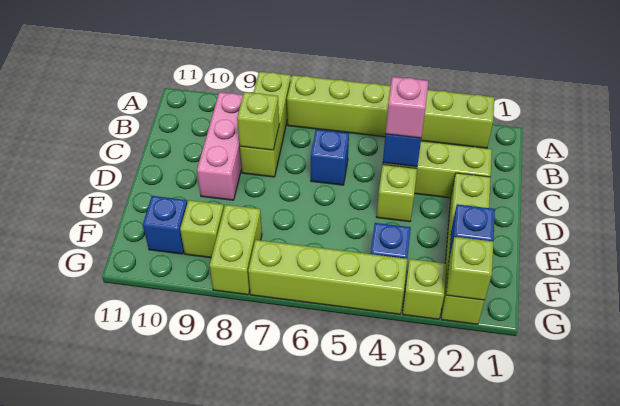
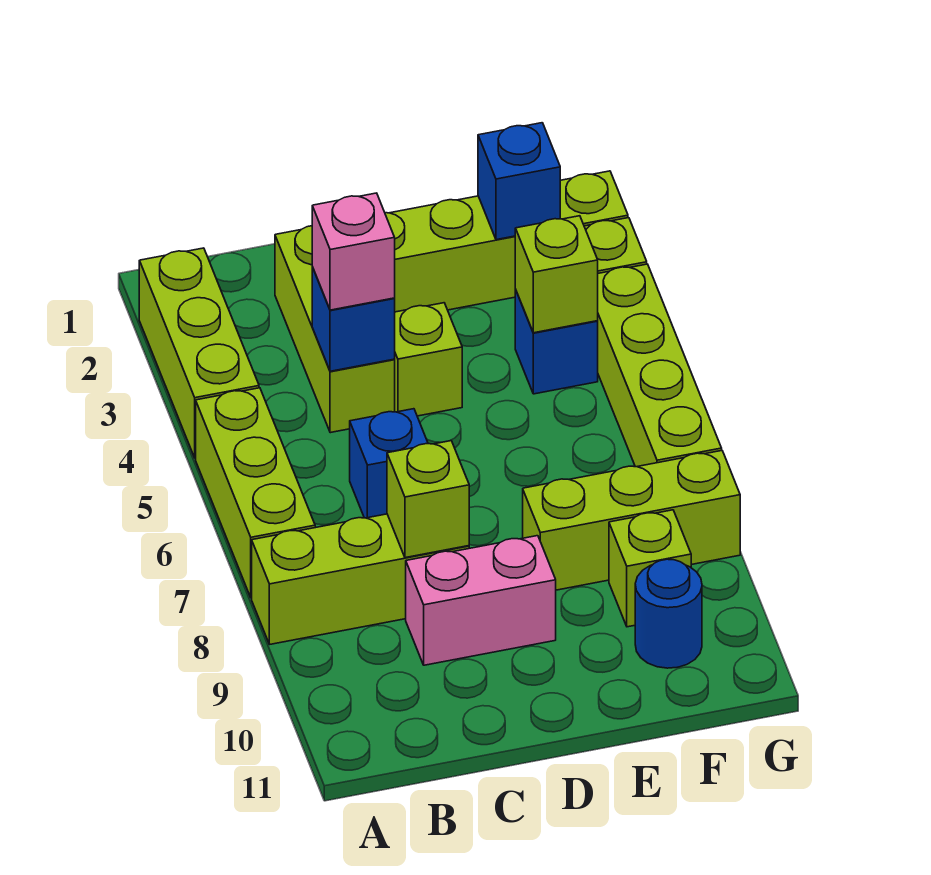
pink 1x3 brick [197,92,243,200] -> pink 1x2 brick [406,536,556,665]
lime 1x2 brick [210,205,262,295] -> lime 1x3 brick [523,451,740,590]
blue 1x1 brick [143,196,187,254] -> blue 1x1 round brick [635,559,702,668]
lime 1x1 brick [446,237,493,300] -> lime 1x1 brick moved to [515,216,598,333]

